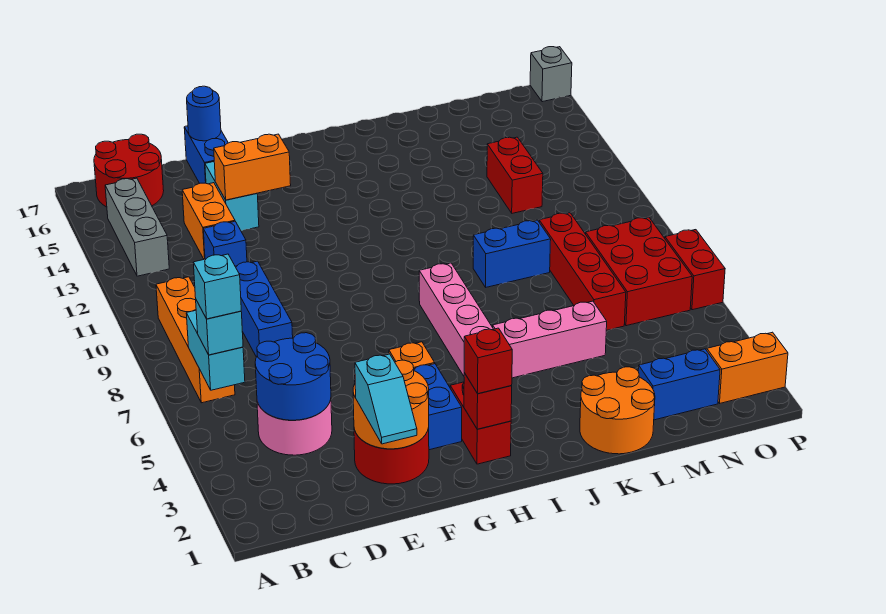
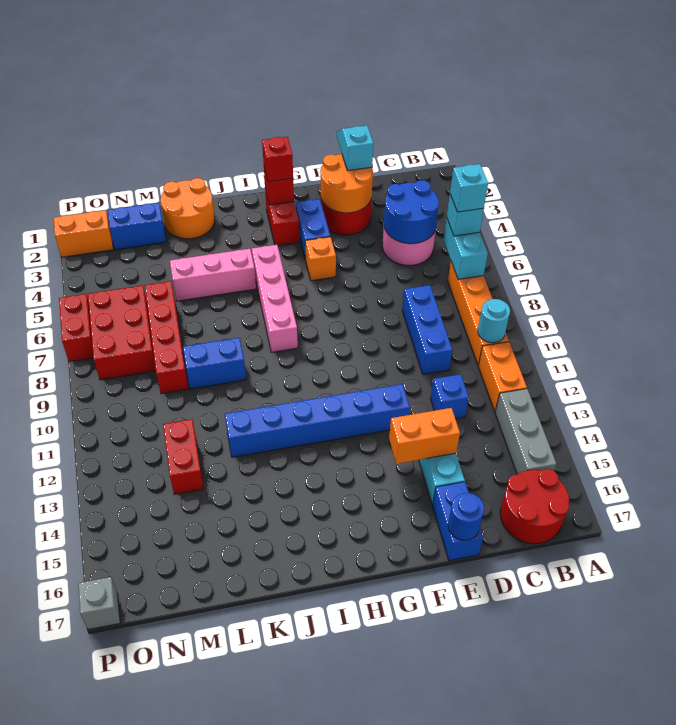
none -> cyan 1x1 round brick [478,299,510,343]
orange 1x2 brick [182,183,235,259] -> orange 1x2 brick moved to [478,342,527,411]
none -> blue 1x6 brick [225,384,410,457]

